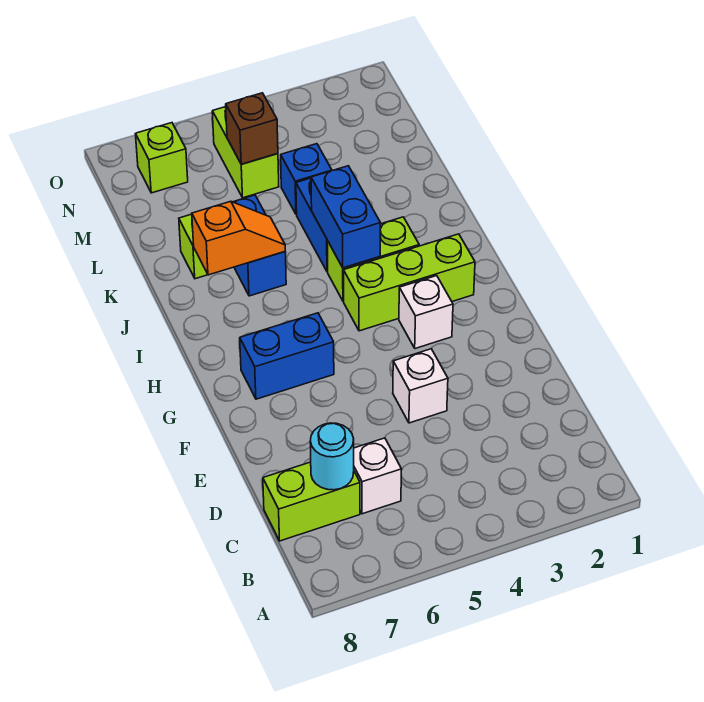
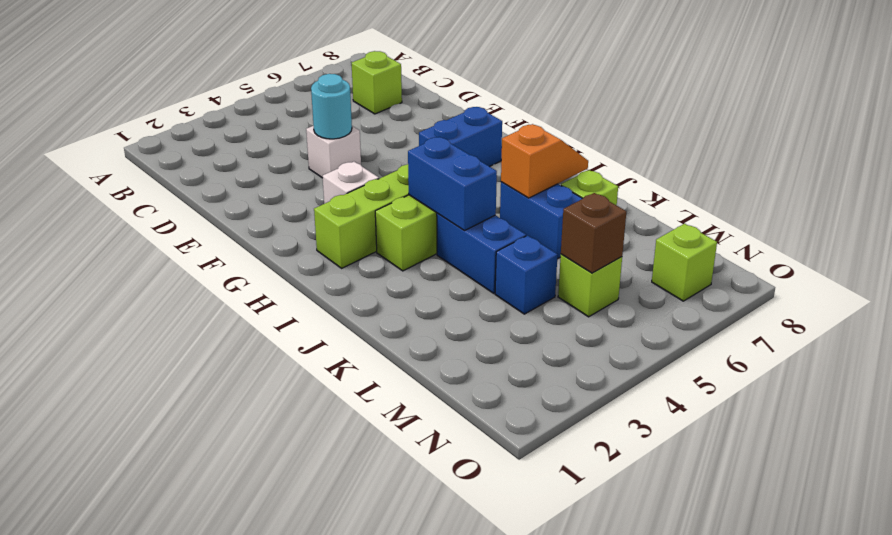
white 1x1 brick [354,438,402,514] -> none
lime 1x2 brick [263,462,360,541] -> lime 1x1 brick [352,51,402,114]
cyan 1x1 round brick [310,423,354,490] -> cyan 1x1 round brick moved to [311,74,352,139]
orange 1x2 slope [192,201,285,275] -> orange 1x2 slope turned to [501,124,588,198]
lime 1x2 brick [212,107,279,198] -> lime 1x1 brick [558,254,622,317]

